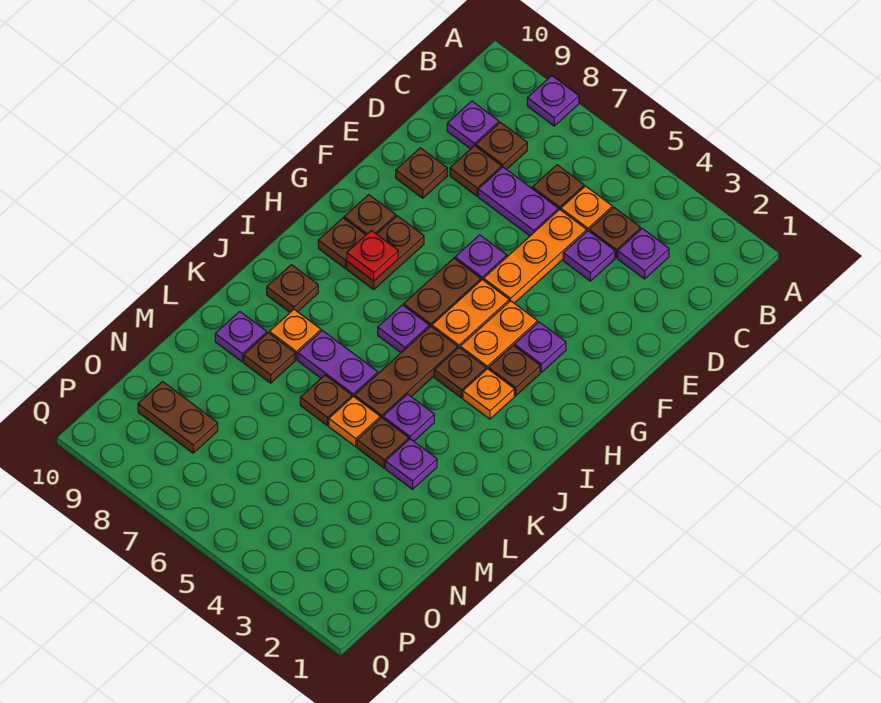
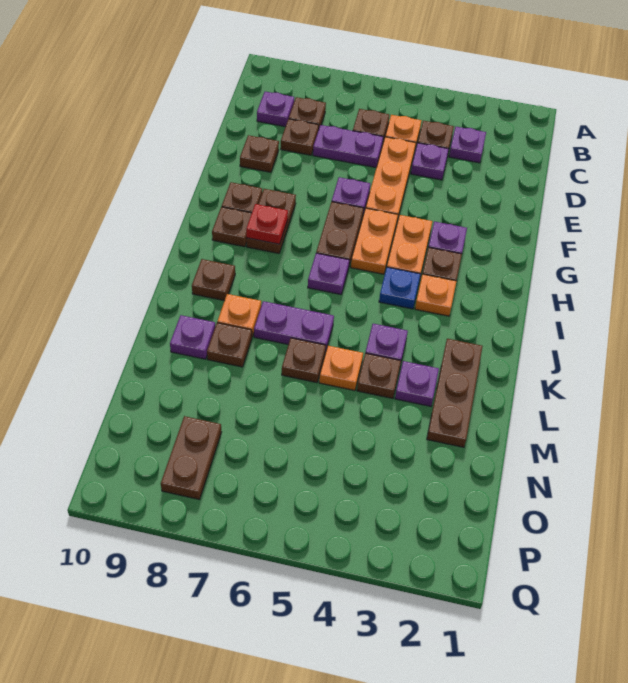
purple 1x1 plate [527,76,579,126] -> none
brown 1x1 plate [434,348,486,398] -> blue 1x1 plate [379,267,421,309]
brown 1x3 plate [355,326,458,418] -> brown 1x3 plate moved to [427,339,483,447]
brown 1x2 plate [138,382,218,453] -> brown 1x2 plate turned to [161,416,221,499]

